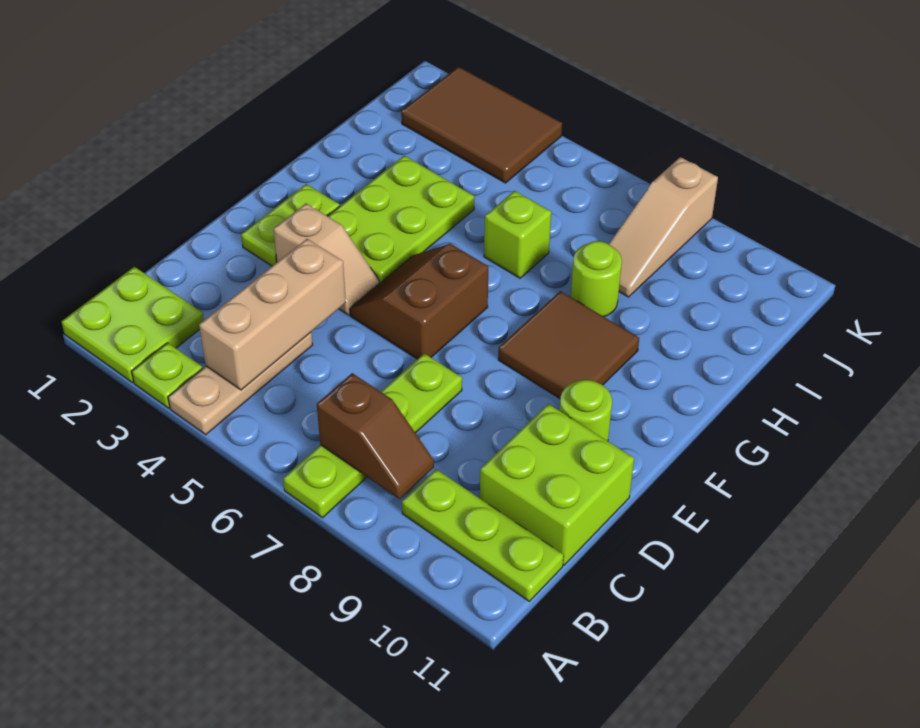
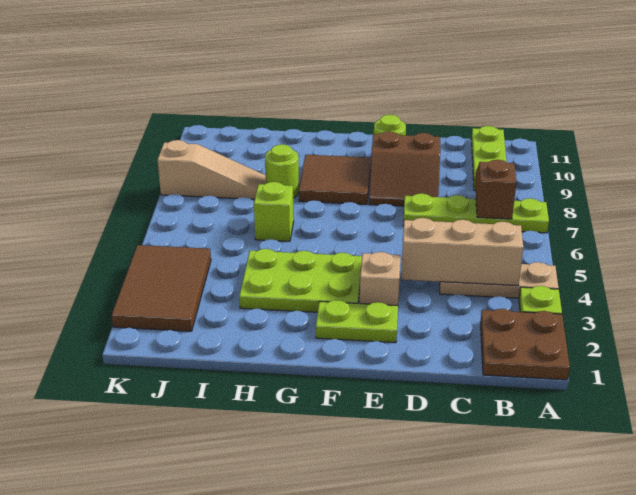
lime 2x2 plate [62,267,204,383] -> brown 2x2 plate [480,309,570,380]
lime 2x2 brick [480,404,634,565] -> none
brown 2x2 slope [350,244,488,359] -> brown 2x2 slope moved to [369,131,440,206]

